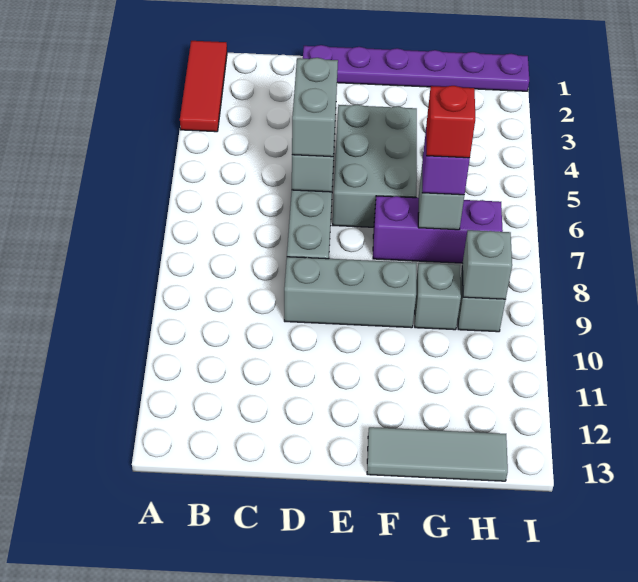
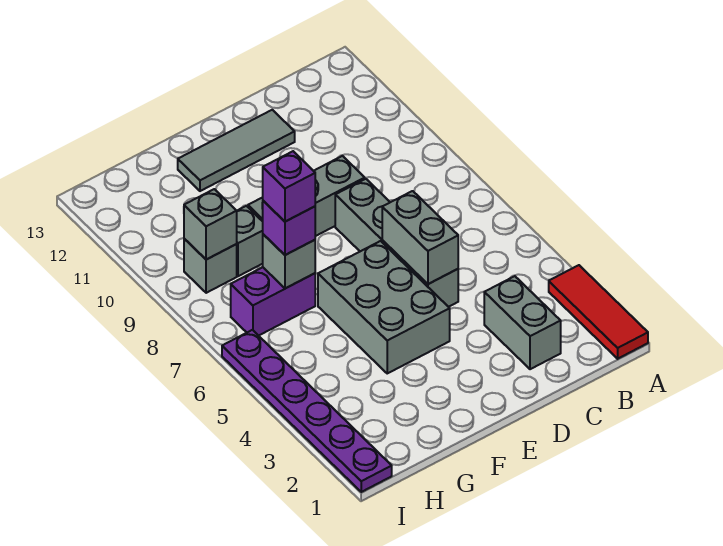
purple 1x6 plate [303,45,529,91] -> purple 1x6 plate turned to [222,330,392,492]
grey 1x2 brick [292,58,338,157] -> grey 1x2 brick moved to [484,276,561,369]
purple 1x3 brick [373,196,503,263] -> purple 1x2 brick [231,267,315,336]
grey 1x3 tile [367,427,508,481] -> grey 1x3 tile moved to [178,110,295,191]
red 1x1 brick [426,86,475,158] -> purple 1x1 brick [263,151,315,222]

